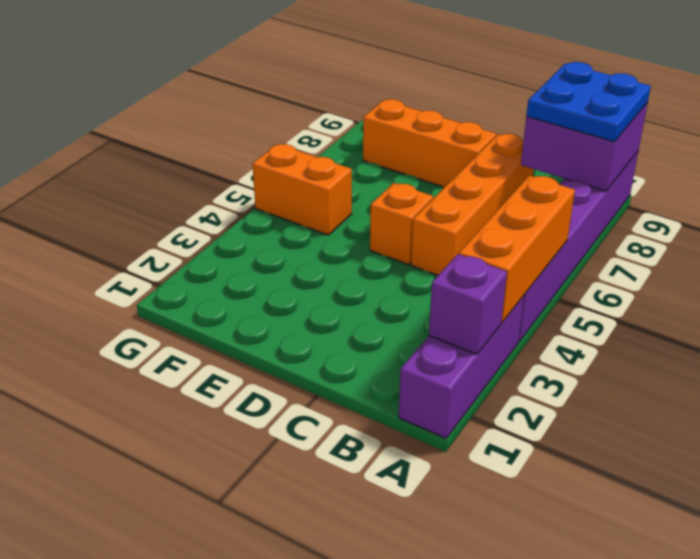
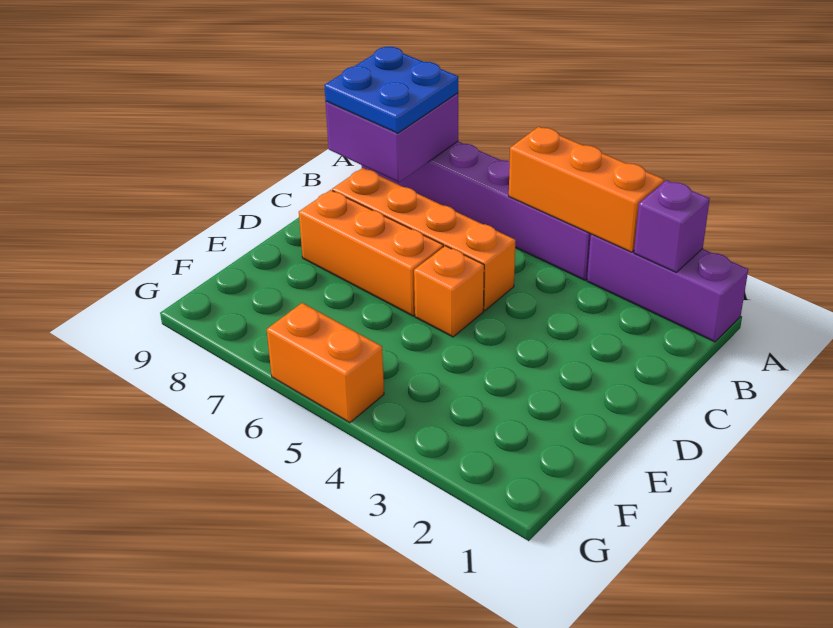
orange 1x3 brick [363,99,496,187] -> orange 1x3 brick turned to [299,190,443,316]
orange 1x2 brick [253,144,352,235] -> orange 1x2 brick turned to [267,303,384,423]

